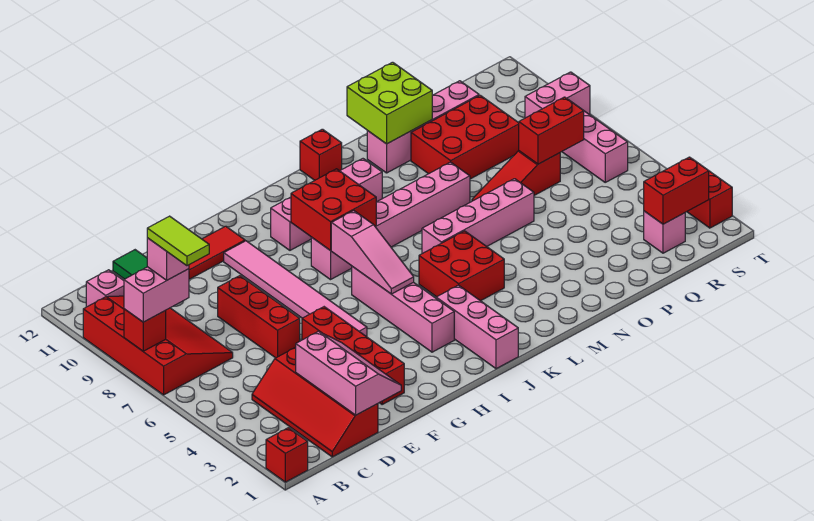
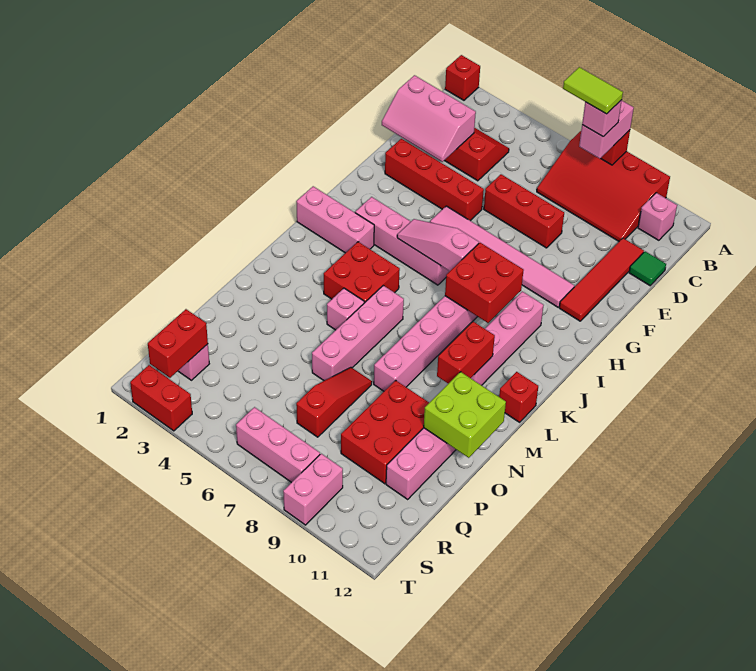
none -> pink 1x1 brick [327,288,364,330]
red 1x2 brick [519,97,584,164] -> red 1x2 brick moved to [437,322,495,384]

